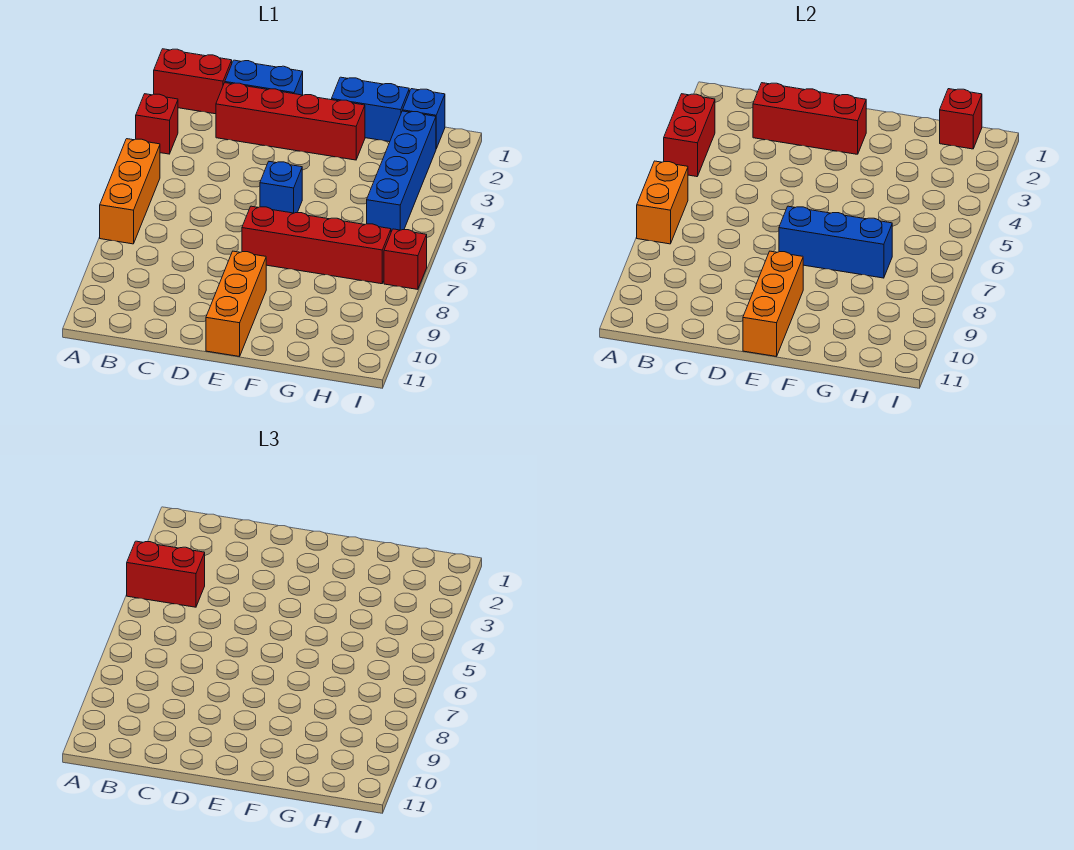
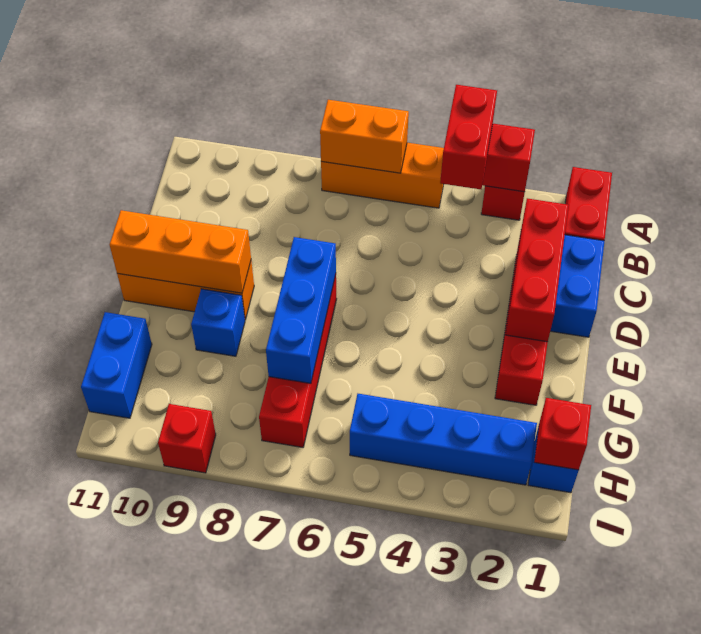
blue 1x1 brick [260,162,302,213] -> blue 1x1 brick moved to [191,289,245,356]
blue 1x2 brick [331,77,409,142] -> blue 1x2 brick moved to [81,312,152,418]
red 1x1 brick [384,229,427,289] -> red 1x1 brick moved to [158,404,216,473]

